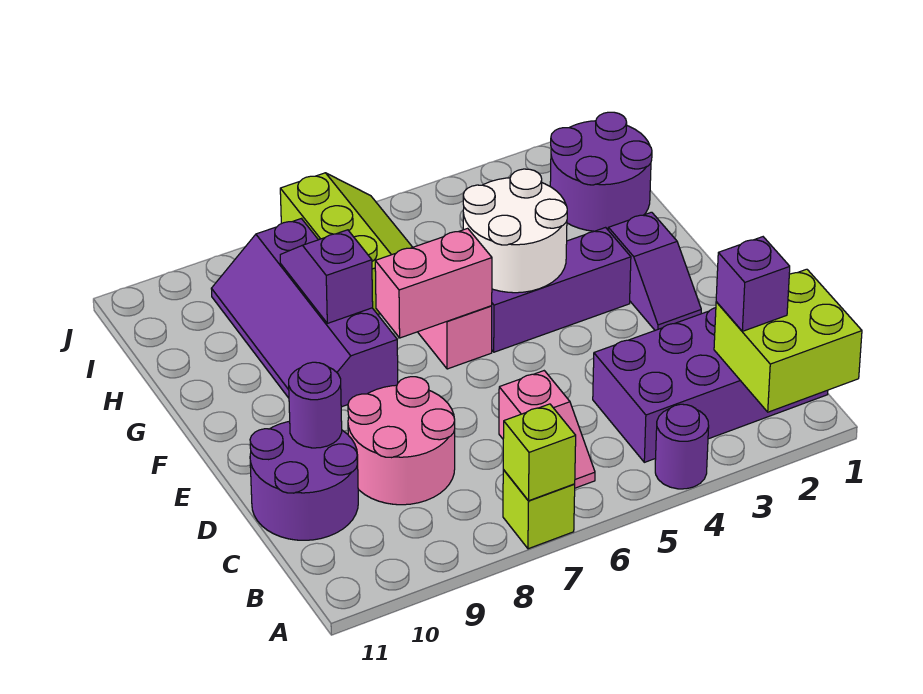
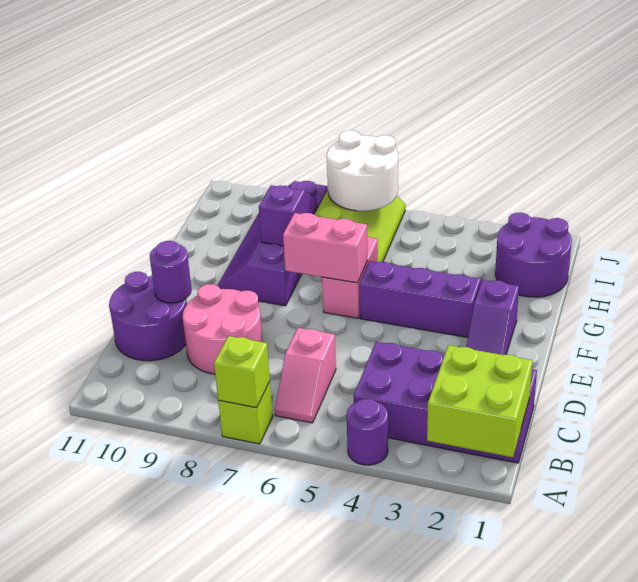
purple 1x1 brick [716,237,790,331] -> none
white 2x2 round brick [463,169,567,293] -> white 2x2 round brick moved to [327,130,398,211]

